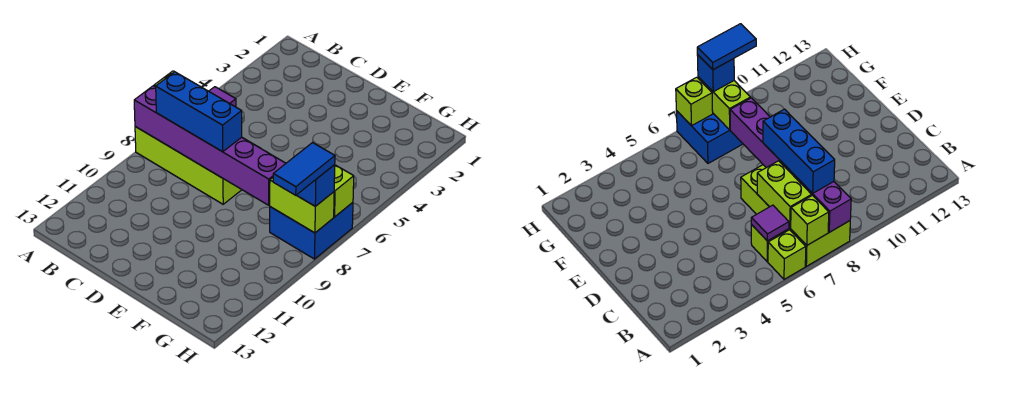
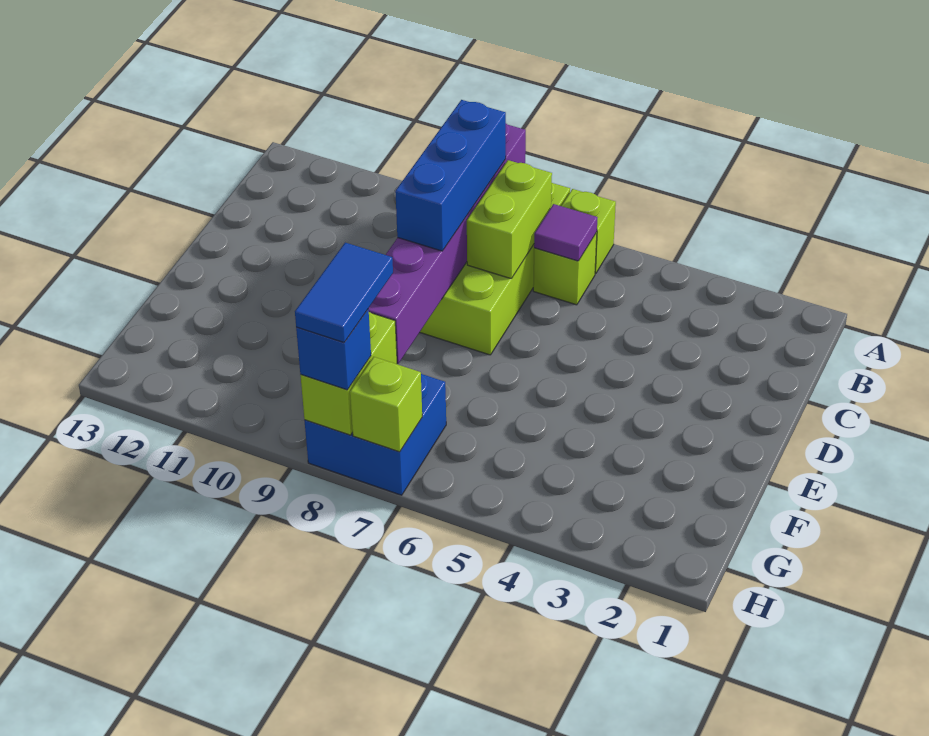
lime 1x1 brick [791,195,829,245] -> none
blue 1x2 tile [273,142,335,195] -> blue 1x2 tile turned to [295,243,393,342]

